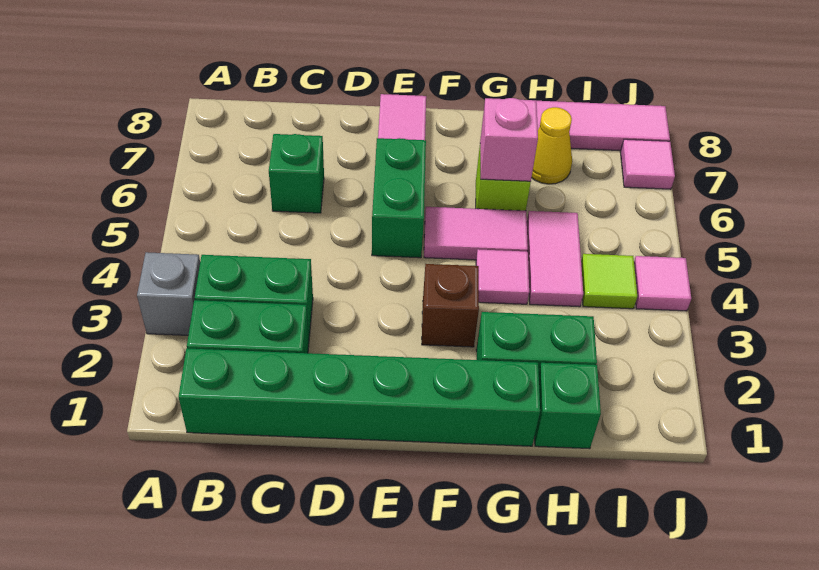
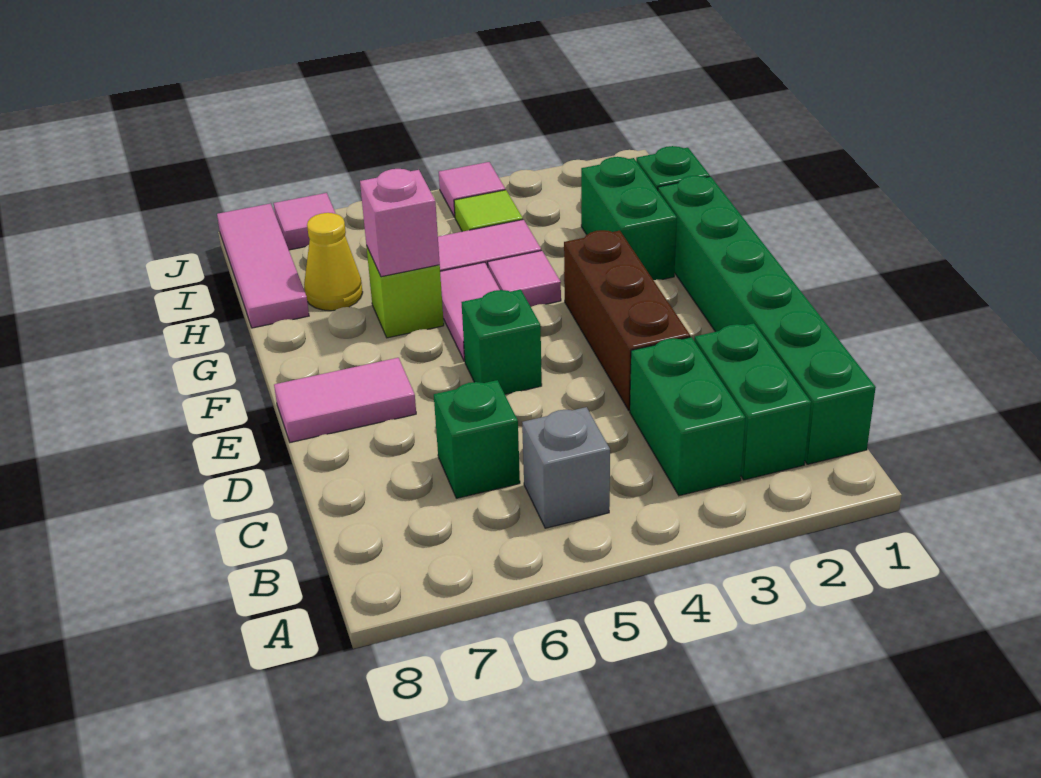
grey 1x1 brick [137,252,200,335] -> grey 1x1 brick moved to [522,407,610,528]
green 1x2 brick [372,138,426,258] -> green 1x1 brick [462,290,542,394]
brown 1x1 brick [422,264,479,347] -> brown 1x3 brick [564,230,690,411]

